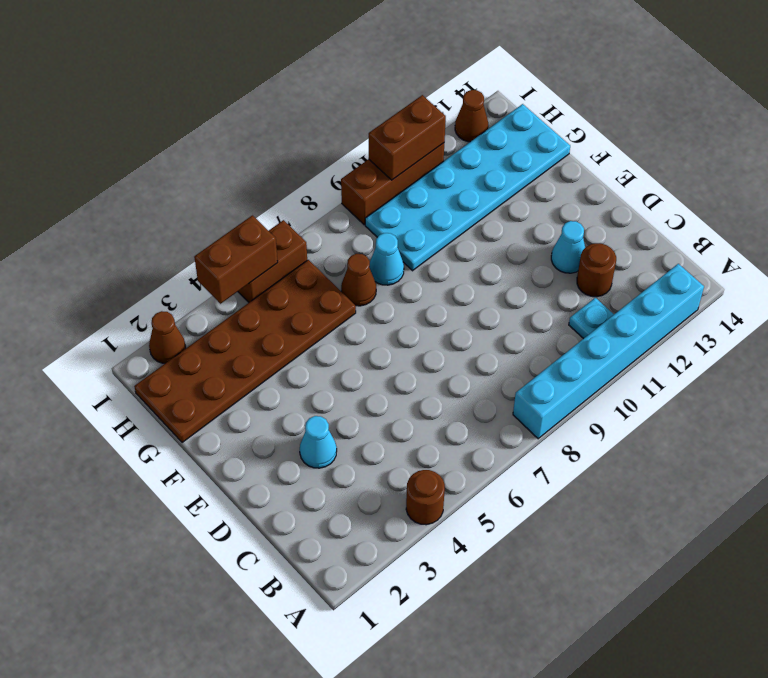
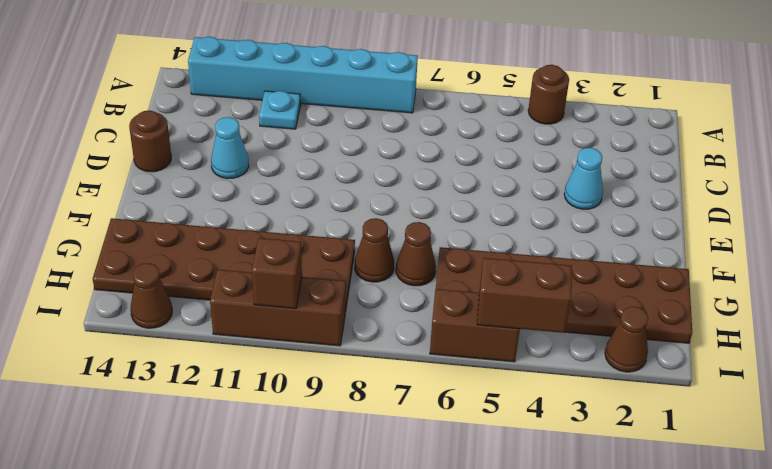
brown 1x1 round brick [577,243,616,297] -> brown 1x1 round brick moved to [129,110,171,172]
cyan 1x1 cone [369,233,404,285] -> brown 1x1 cone [355,218,394,282]
cyan 2x6 plate [365,104,570,271] -> brown 2x6 plate [93,218,355,312]
brown 1x2 brick [369,95,446,180] -> brown 1x1 brick [252,238,302,309]

